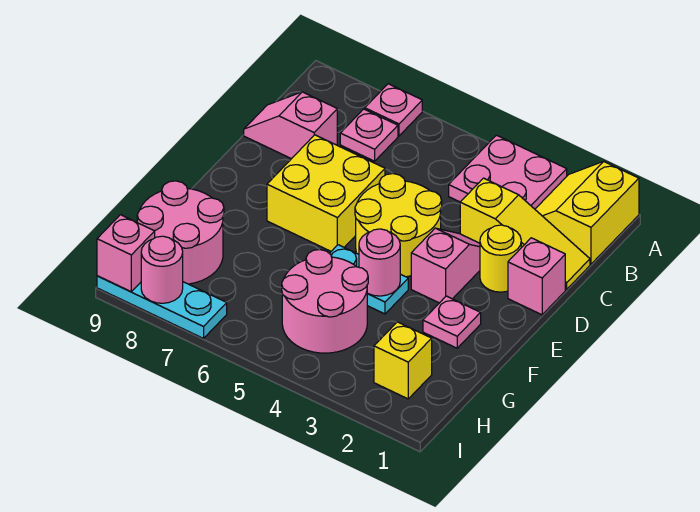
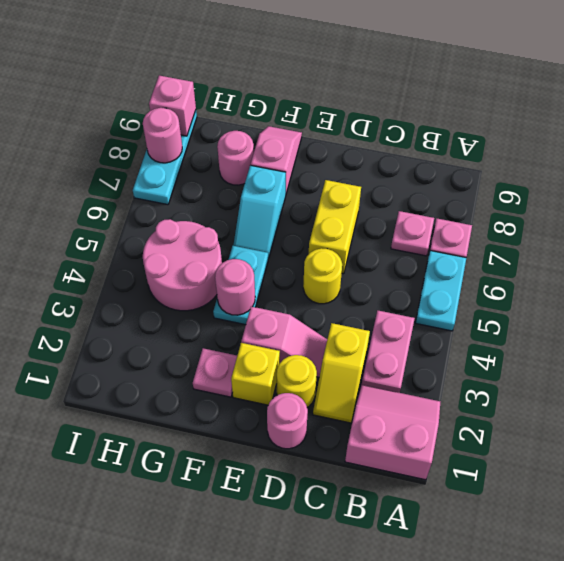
yellow 2x2 slope [535,161,639,264] -> pink 2x2 slope [345,385,440,480]
pink 2x2 plate [449,135,567,209] -> pink 1x2 plate [362,310,415,393]
none -> cyan 1x2 plate [416,251,466,331]
yellow 1x3 slope [460,178,590,289] -> yellow 1x2 slope [313,323,370,423]
pink 1x2 slope [244,92,337,159] -> pink 1x2 slope moved to [251,126,302,193]
pink 1x1 brick [508,238,565,315] -> pink 1x1 round brick [267,393,308,449]
yellow 2x2 round brick [355,174,442,277] -> yellow 1x1 round brick [303,248,342,304]
yellow 2x2 brick [267,135,385,251] -> yellow 1x2 brick [309,180,361,274]
none -> cyan 1x2 slope [233,165,286,258]
pink 2x2 round brick [137,181,224,284] -> pink 1x1 round brick [217,131,254,185]
yellow 1x1 brick [374,322,432,399] -> yellow 1x1 brick moved to [231,343,280,405]

